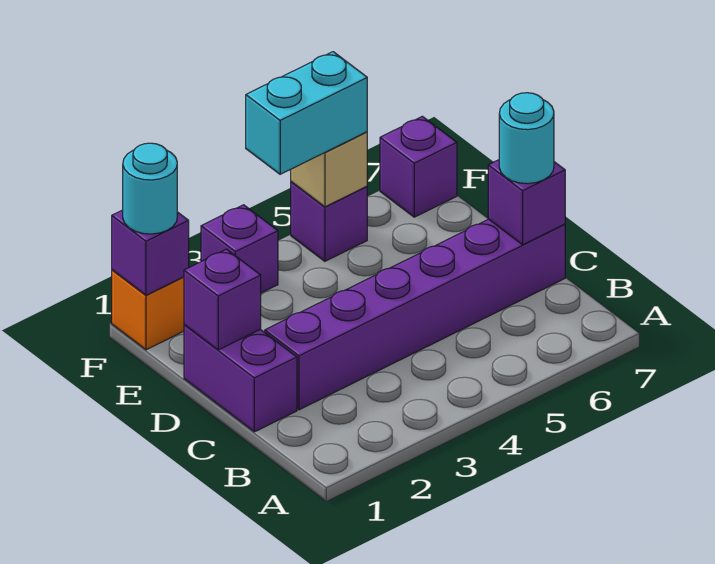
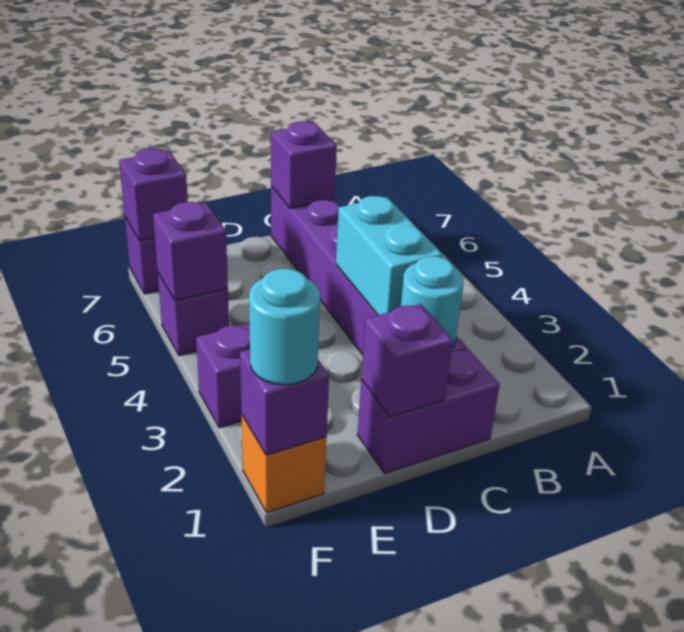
cyan 1x1 round brick [499,93,554,184] -> cyan 1x1 round brick moved to [401,256,464,347]
cyan 1x2 brick [246,52,367,174] -> cyan 1x2 brick moved to [336,196,443,315]
tan 1x1 brick [291,132,367,207] -> purple 1x1 brick [153,202,228,301]
none -> purple 1x1 brick [119,149,188,241]

